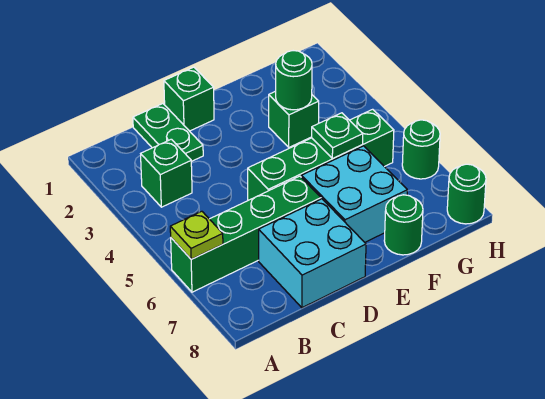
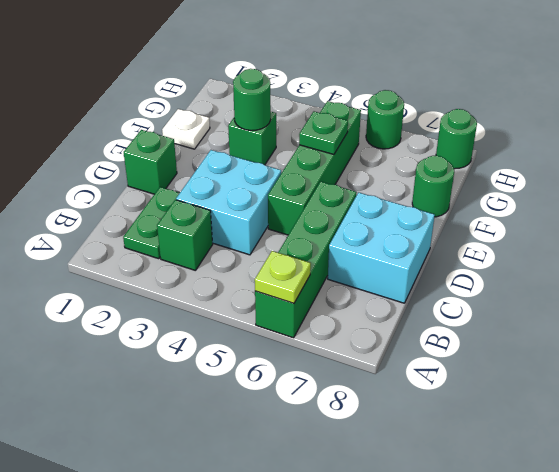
green 1x2 plate [133,104,203,161] -> green 1x2 plate turned to [123,187,180,259]
cyan 2x2 brick [301,146,407,242] -> cyan 2x2 brick moved to [176,150,281,255]
none -> white 1x1 plate [162,109,210,149]

